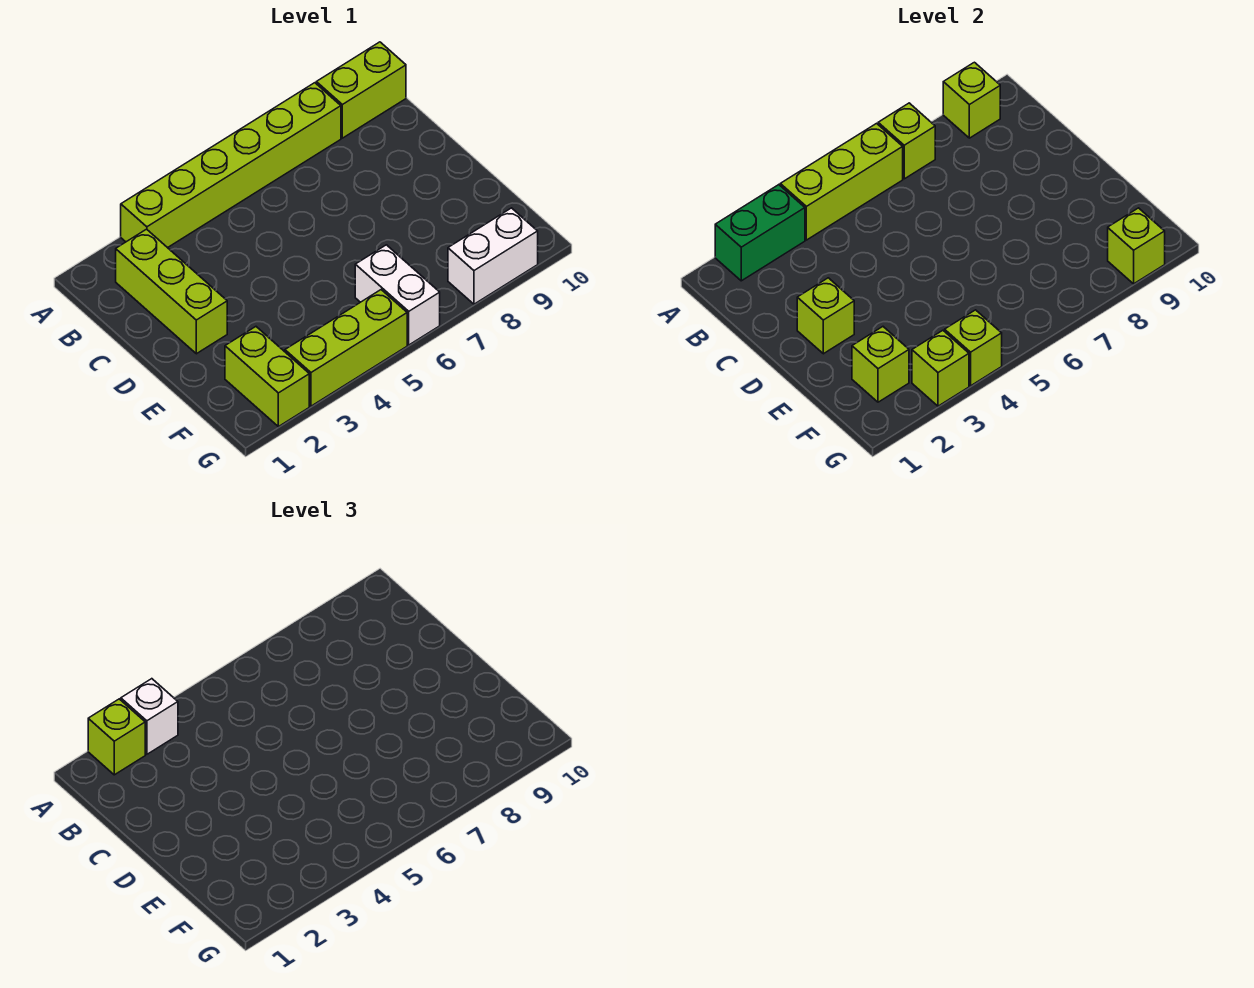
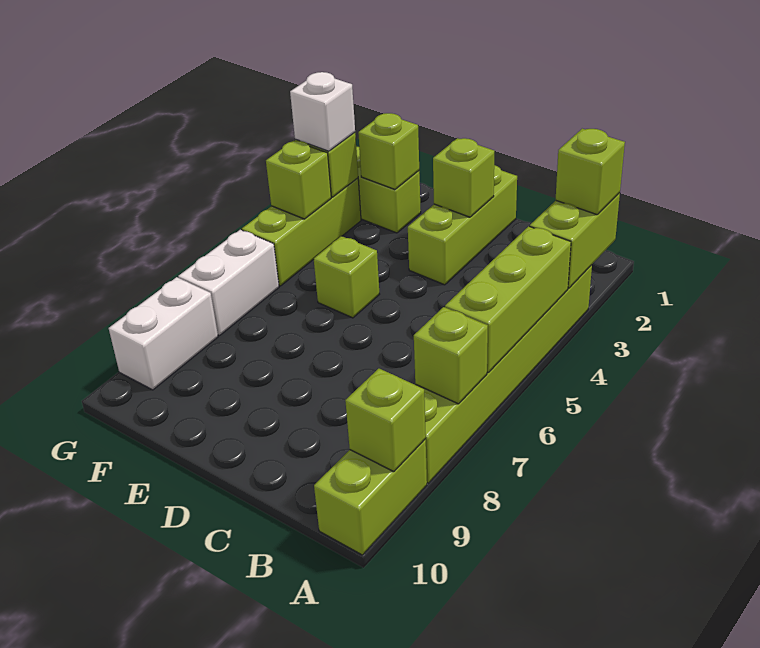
green 1x2 brick [715,185,805,281] -> lime 1x2 brick [530,193,620,288]
white 1x1 brick [121,679,178,754] -> white 1x1 brick moved to [290,72,355,151]
lime 1x3 brick [116,229,227,354] -> lime 1x3 brick turned to [408,165,517,285]
white 1x2 brick [355,245,440,345] -> white 1x2 brick turned to [178,230,279,335]
lime 1x1 brick [1108,208,1165,284] -> lime 1x1 brick moved to [314,236,380,318]

